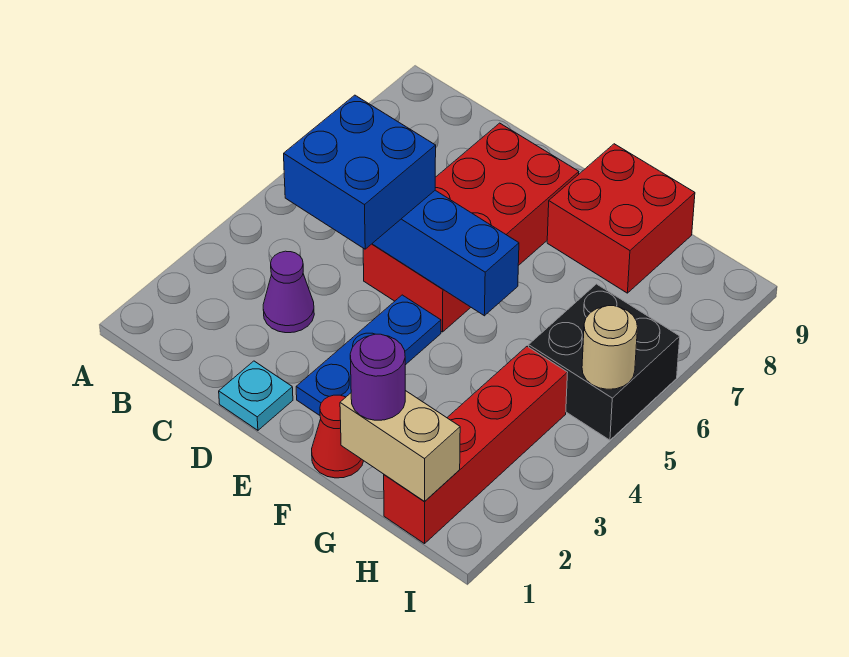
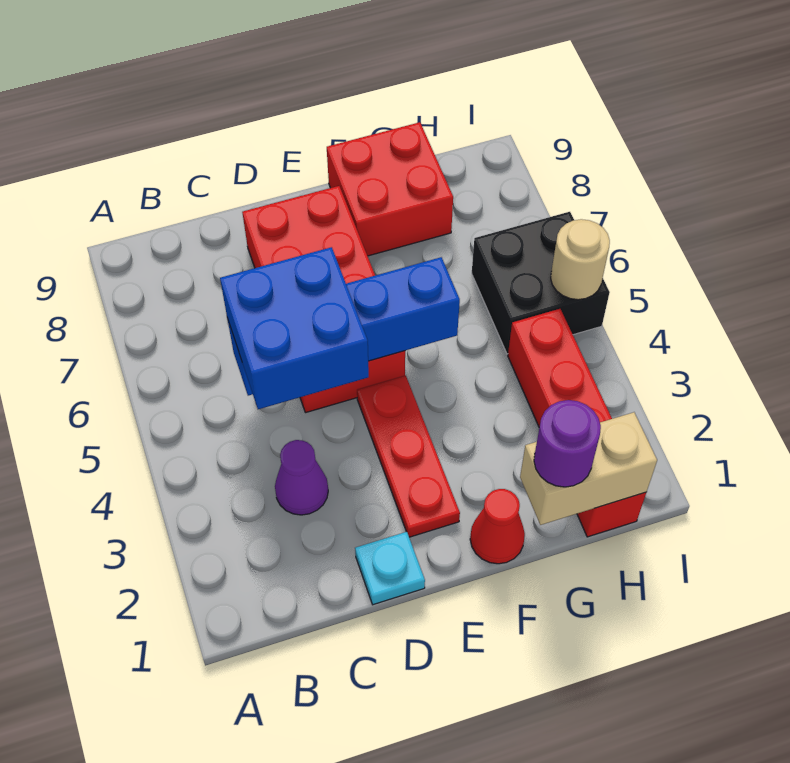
blue 1x3 plate [296,295,441,415] -> red 1x3 plate [357,375,460,537]

